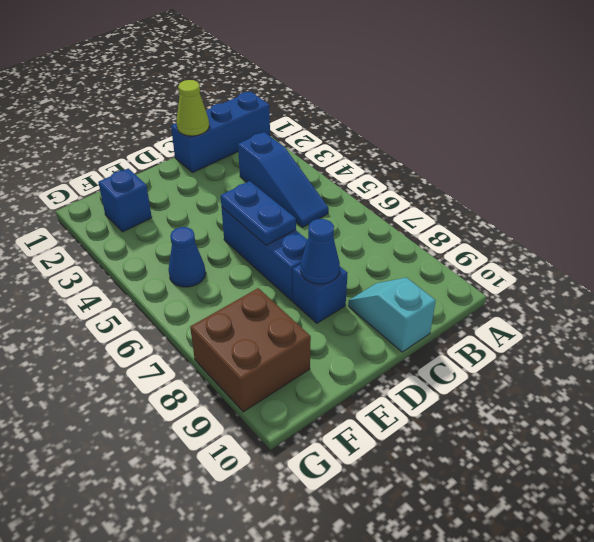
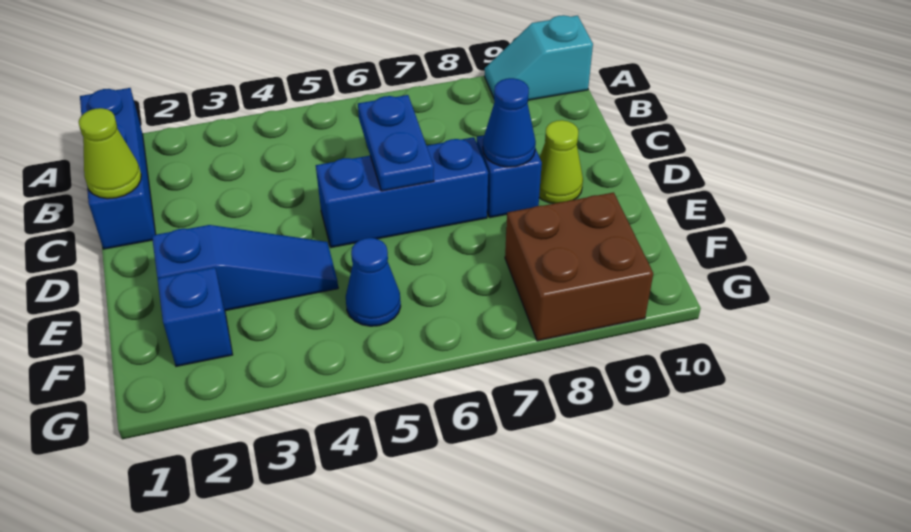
blue 1x3 slope [238,132,329,227] -> blue 1x3 slope moved to [152,225,338,311]
cyan 1x2 slope [348,278,436,352] -> cyan 1x2 slope moved to [485,15,593,100]
blue 1x2 plate [221,181,296,245] -> blue 1x2 plate turned to [358,95,434,191]
none -> lime 1x1 cone [539,120,583,204]

